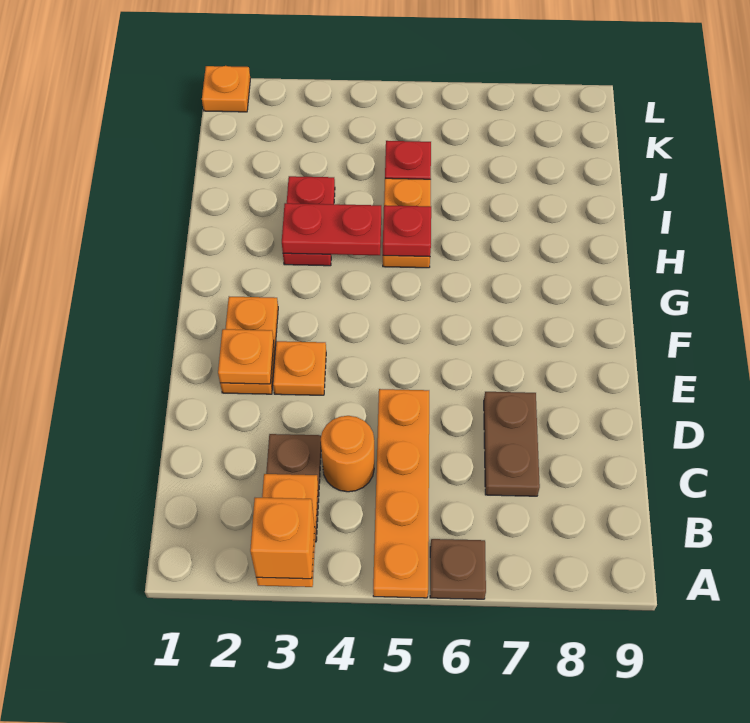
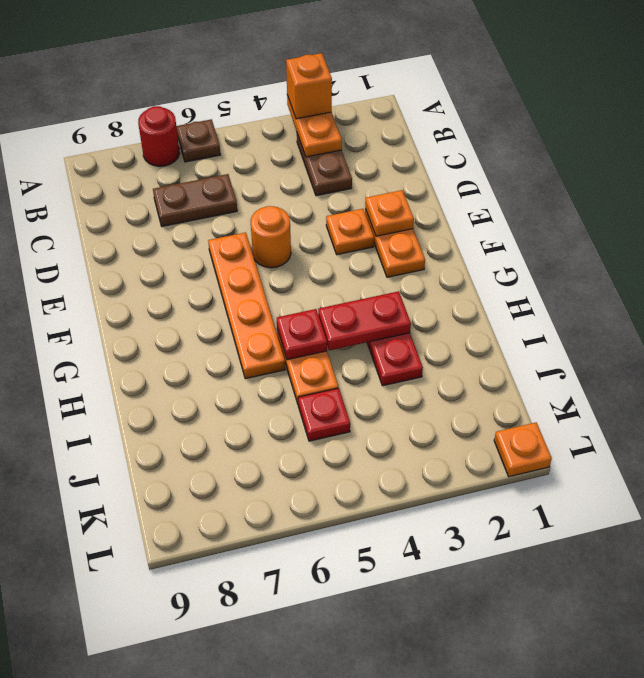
orange 1x4 plate [373,389,429,598] -> orange 1x4 plate moved to [208,232,285,379]
none -> red 1x1 round brick [138,106,180,166]
orange 1x1 round brick [321,416,374,492] -> orange 1x1 round brick moved to [250,206,291,268]
brown 1x2 plate [484,392,540,496] -> brown 1x2 plate turned to [153,174,237,226]

